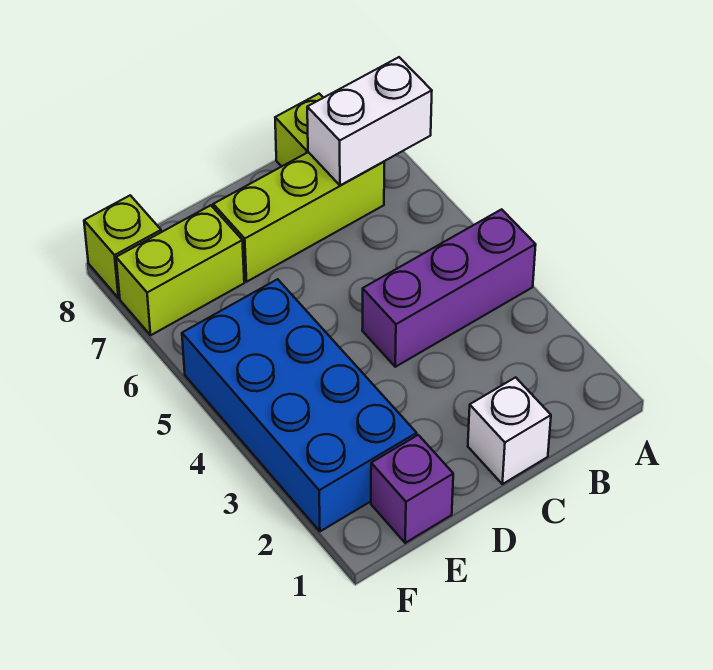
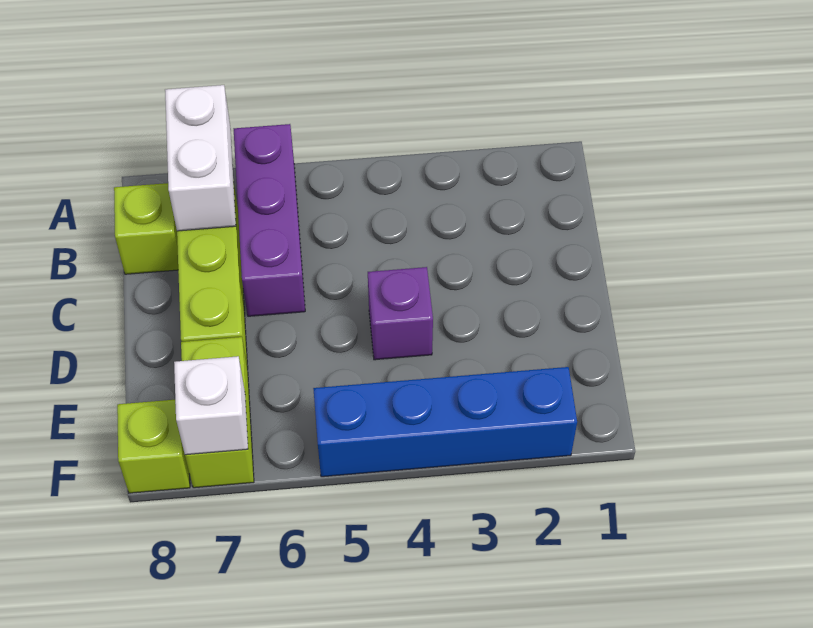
purple 1x3 brick [362,209,536,367] -> purple 1x3 brick moved to [234,124,305,316]
white 1x1 brick [468,377,551,484] -> white 1x1 brick moved to [174,356,248,455]
purple 1x1 brick [371,435,453,543] -> purple 1x1 brick moved to [368,267,433,360]
blue 2x4 brick [182,279,417,531] -> blue 1x4 brick [313,367,577,477]

